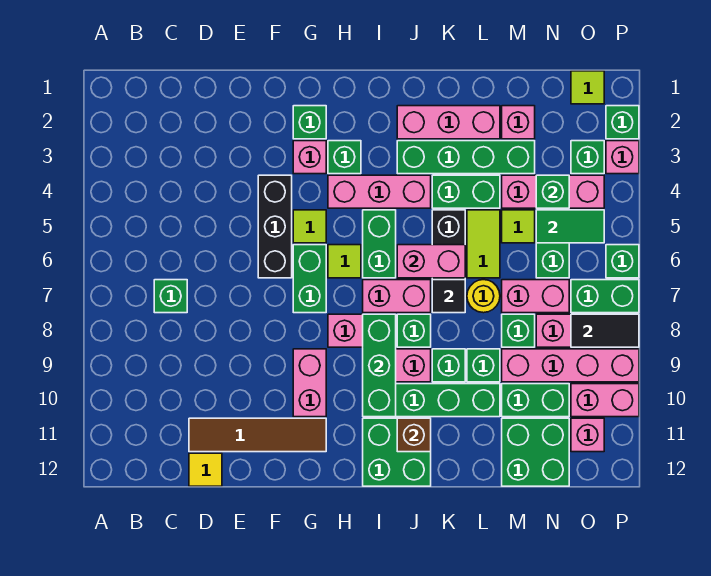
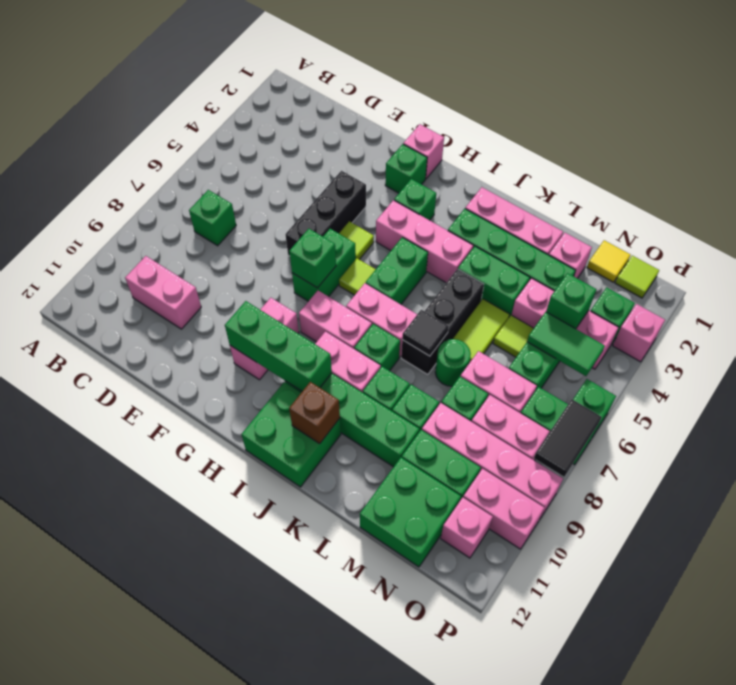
brown 1x4 tile [189,418,326,452] -> none
yellow 1x1 tile [189,453,222,486] -> yellow 1x1 tile moved to [587,240,630,282]
pink 1x1 brick [293,141,326,174] -> pink 1x1 brick moved to [403,124,444,179]
green 1x3 brick [363,314,396,417] -> green 1x3 brick turned to [225,301,332,391]
pink 1x2 brick [397,245,465,278] -> pink 1x2 brick moved to [125,256,201,329]
yellow 1x1 round brick [467,280,500,313] -> green 1x1 round brick [435,339,471,386]
black 1x2 tile [571,314,639,347] -> black 1x2 tile turned to [534,399,602,477]
green 1x1 brick [606,106,639,139] -> green 1x1 brick moved to [289,229,336,288]

